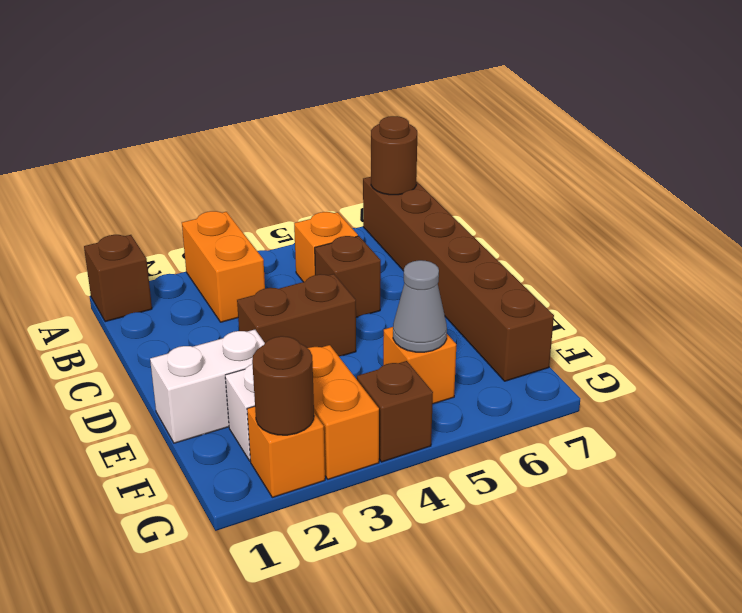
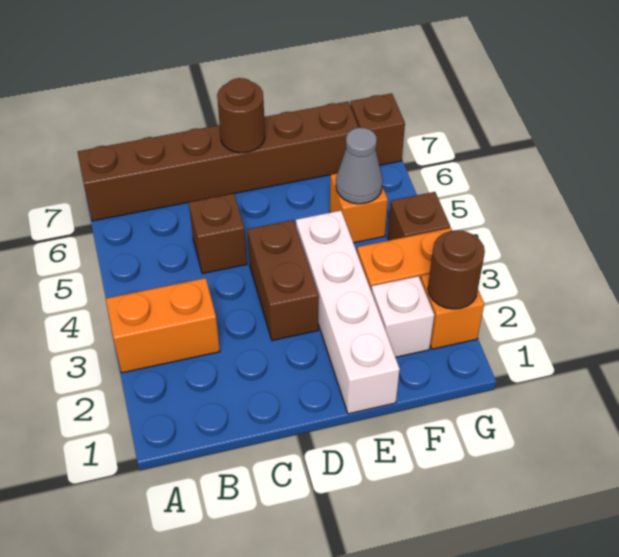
brown 1x1 brick [84,235,152,322] -> brown 1x1 brick moved to [350,93,405,165]
brown 1x1 round brick [371,116,417,195] -> brown 1x1 round brick moved to [217,78,265,153]
orange 1x1 brick [294,212,358,282] -> none
white 1x2 brick [150,330,265,443] -> white 1x4 brick [296,211,400,414]

